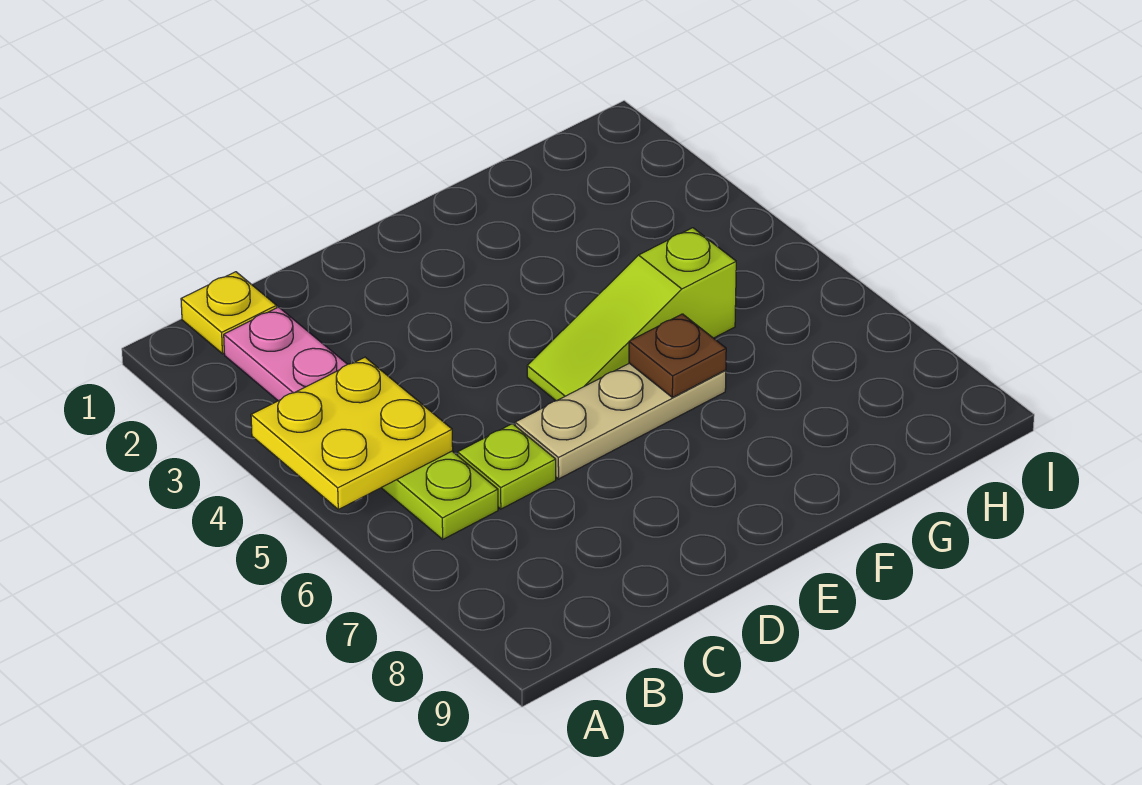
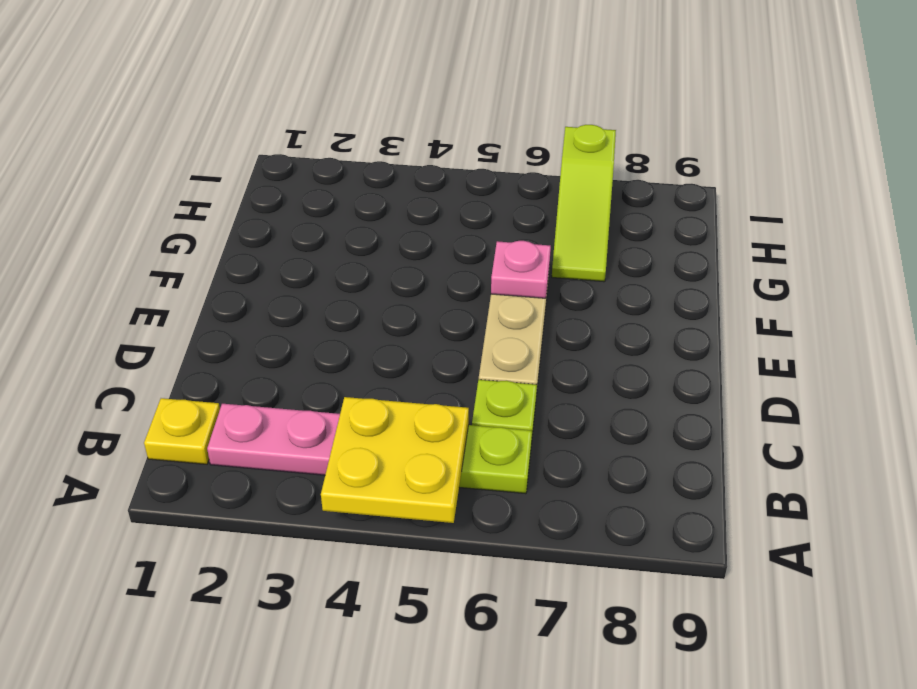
lime 1x3 slope [527,228,736,401] -> lime 1x3 slope moved to [552,125,616,282]
brown 1x1 plate [629,314,726,397] -> pink 1x1 plate [491,241,551,298]

